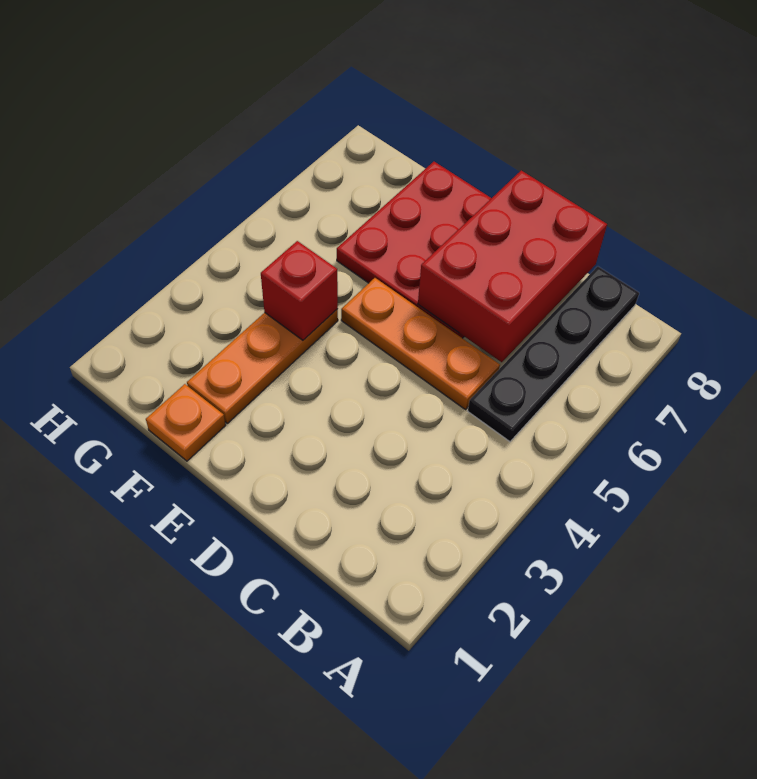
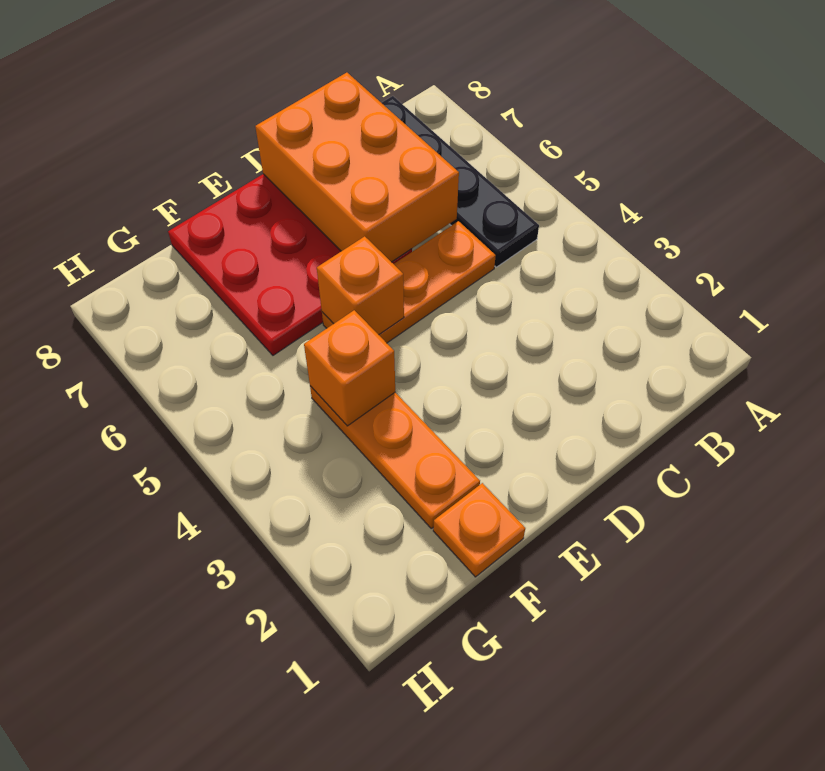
red 2x3 brick [418,170,607,362] -> orange 2x3 brick [255,73,459,262]
none -> orange 1x1 brick [317,236,404,335]
red 1x1 brick [261,241,338,340] -> orange 1x1 brick [304,310,395,426]

